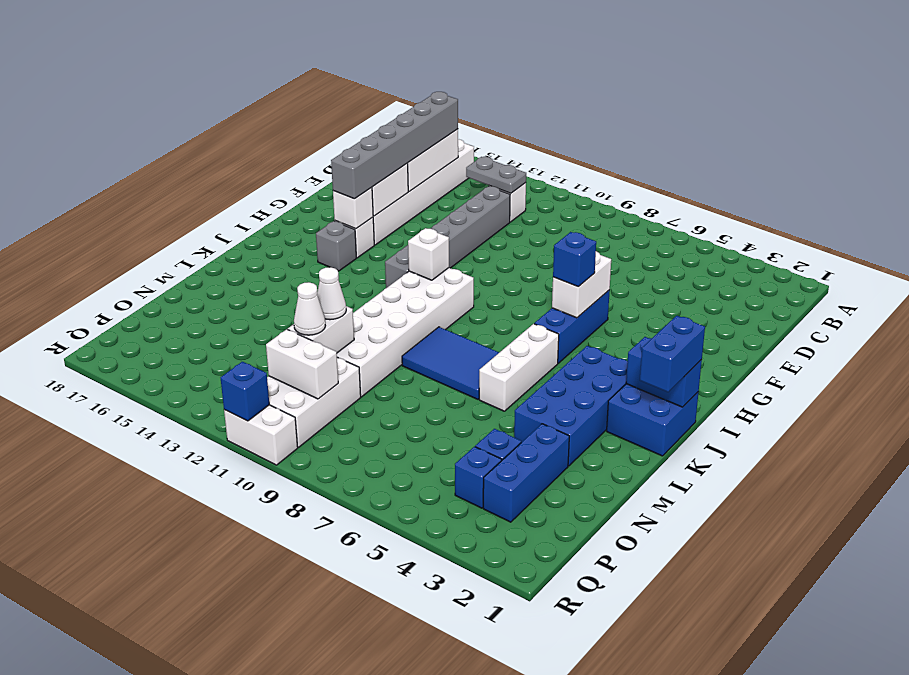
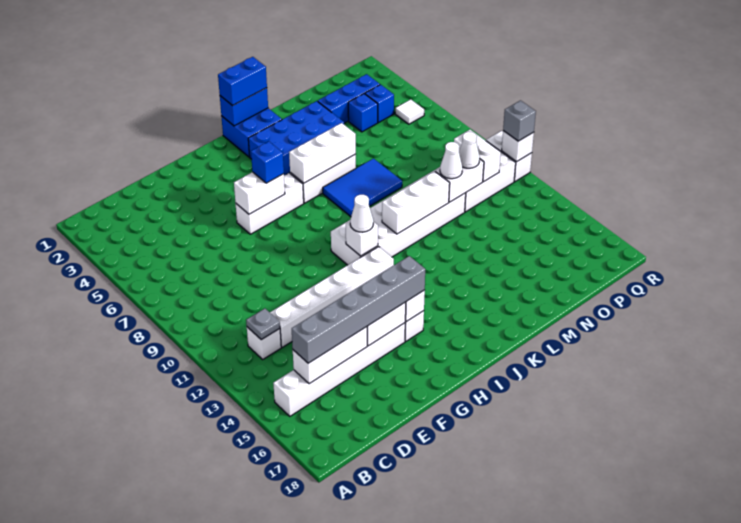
grey 1x2 plate [466,157,526,193] -> grey 1x1 plate [246,309,280,340]
grey 1x6 brick [385,186,510,288] -> white 1x6 brick [270,247,394,347]
blue 1x3 brick [534,290,610,363] -> white 1x3 brick [235,173,304,234]
none -> white 1x1 cone [350,195,373,232]
grey 1x1 brick [316,221,356,271] -> grey 1x1 brick moved to [503,101,536,141]
blue 1x2 brick [626,337,702,407] -> blue 1x2 brick turned to [220,88,268,126]
none -> white 1x3 brick [289,123,356,183]
blue 2x3 tile [402,327,499,399] -> blue 2x3 tile turned to [323,159,402,217]
none -> white 1x3 brick [382,171,450,234]
none -> white 1x1 tile [395,99,424,124]
blue 1x1 brick [221,362,269,421] -> white 1x1 brick [502,131,534,162]

